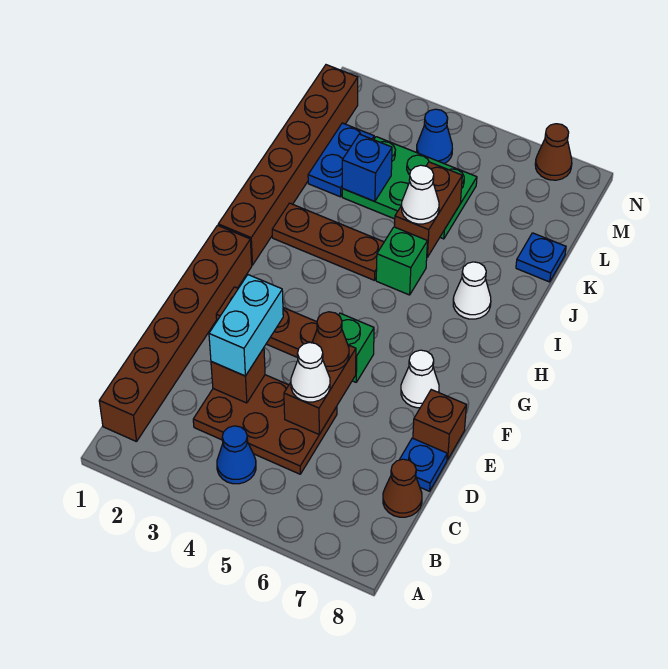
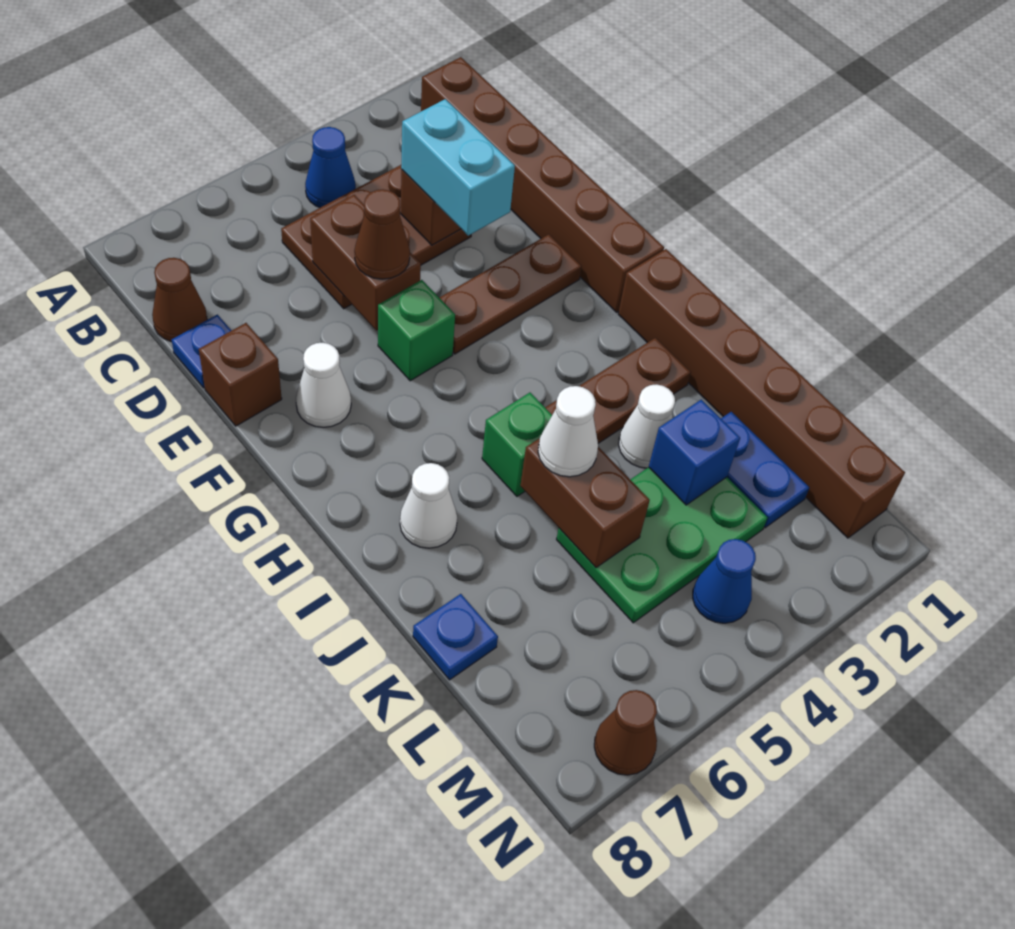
white 1x1 cone [291,343,330,402] -> white 1x1 cone moved to [619,384,675,468]

